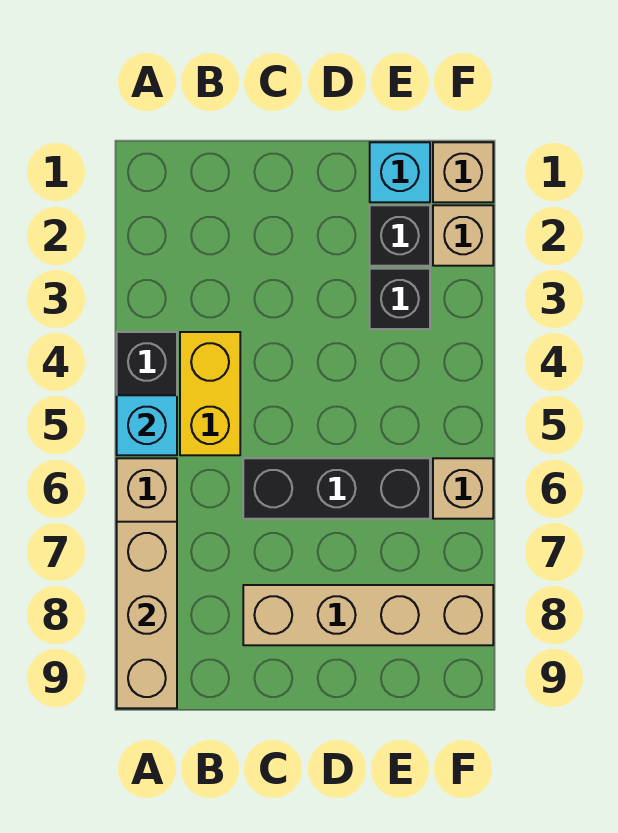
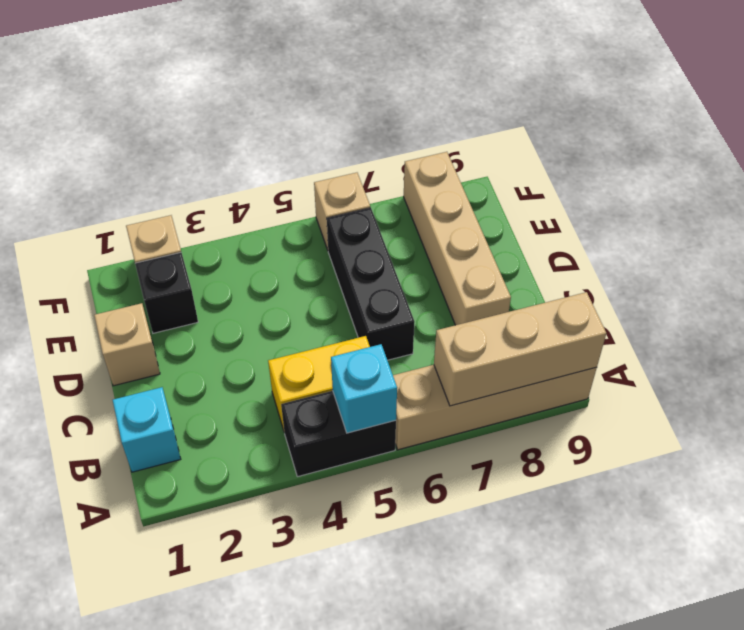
cyan 1x1 brick [370,142,430,202] -> cyan 1x1 brick moved to [113,387,181,472]
black 1x1 brick [370,269,430,329] -> none
tan 1x1 brick [433,142,493,202] -> tan 1x1 brick moved to [94,303,160,386]

